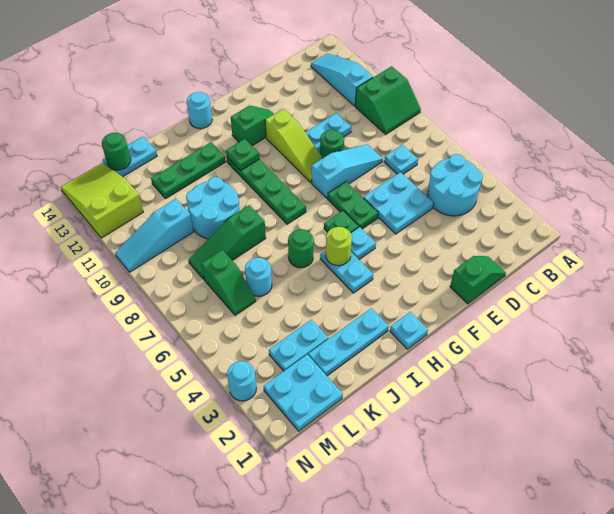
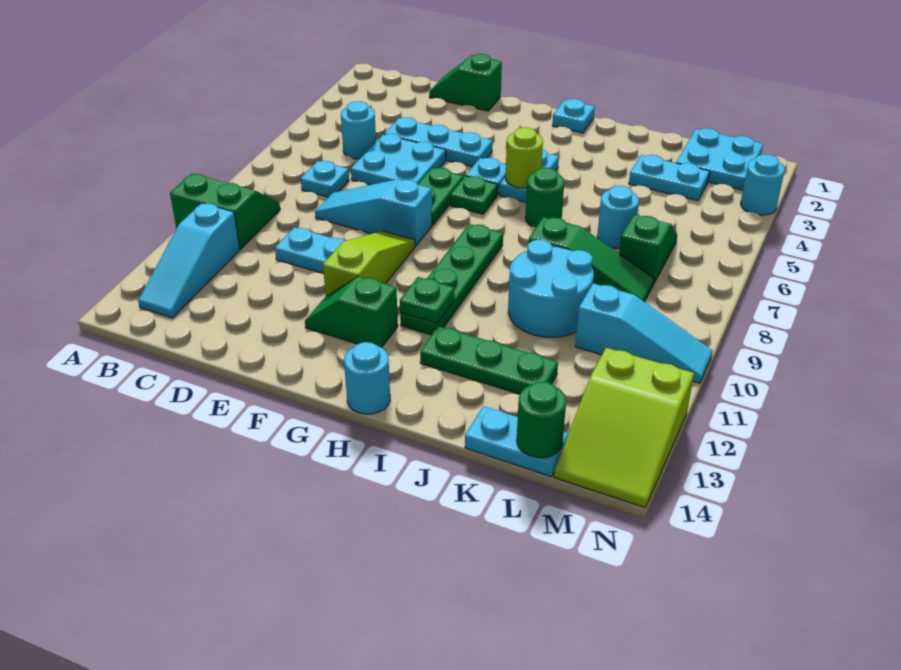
cyan 2x2 round brick [428,154,483,216] -> cyan 1x1 round brick [341,101,376,159]
green 1x1 round brick [320,130,344,158] -> none
cyan 1x3 plate [308,308,389,376] -> cyan 1x3 plate moved to [384,117,493,167]

